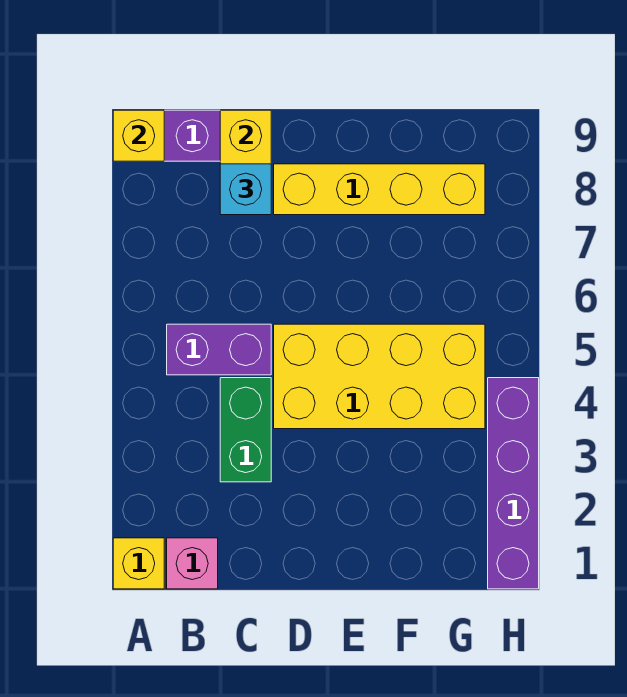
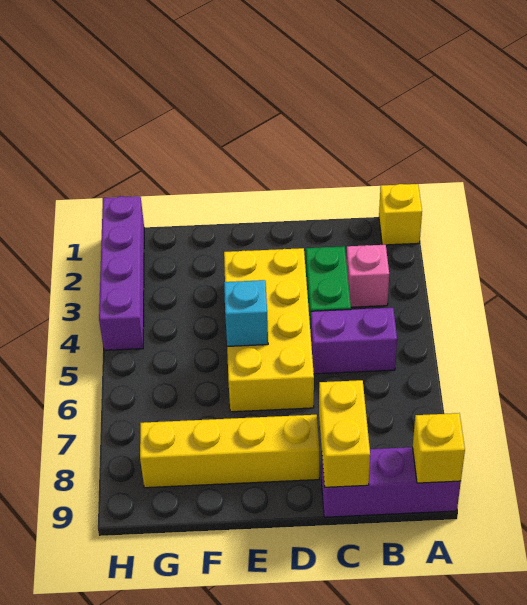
pink 1x1 brick [167,538,218,589] -> pink 1x1 brick moved to [346,245,389,307]
cyan 1x1 brick [220,164,271,215] -> cyan 1x1 brick moved to [224,280,268,346]
yellow 2x4 brick [274,324,485,429] -> yellow 2x4 brick turned to [224,248,314,412]

